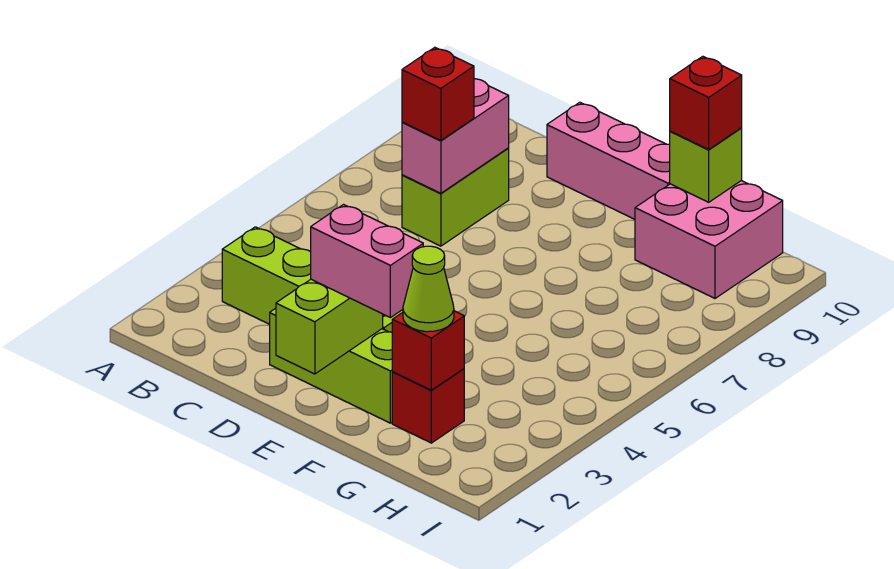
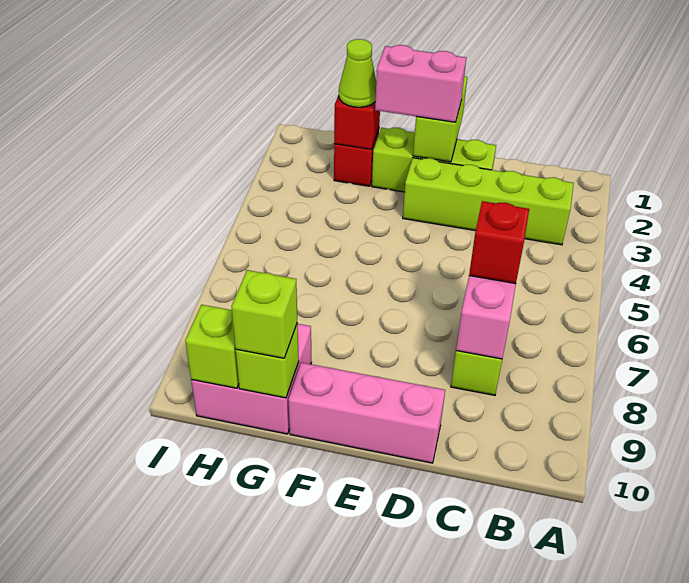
red 1x1 brick [670,56,742,149] -> lime 1x1 brick [231,270,297,358]
none -> lime 1x1 brick [185,305,239,388]

